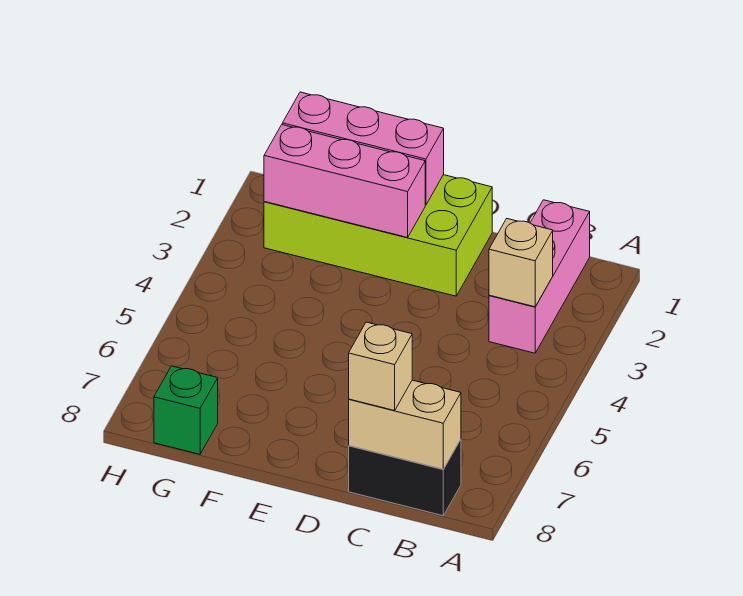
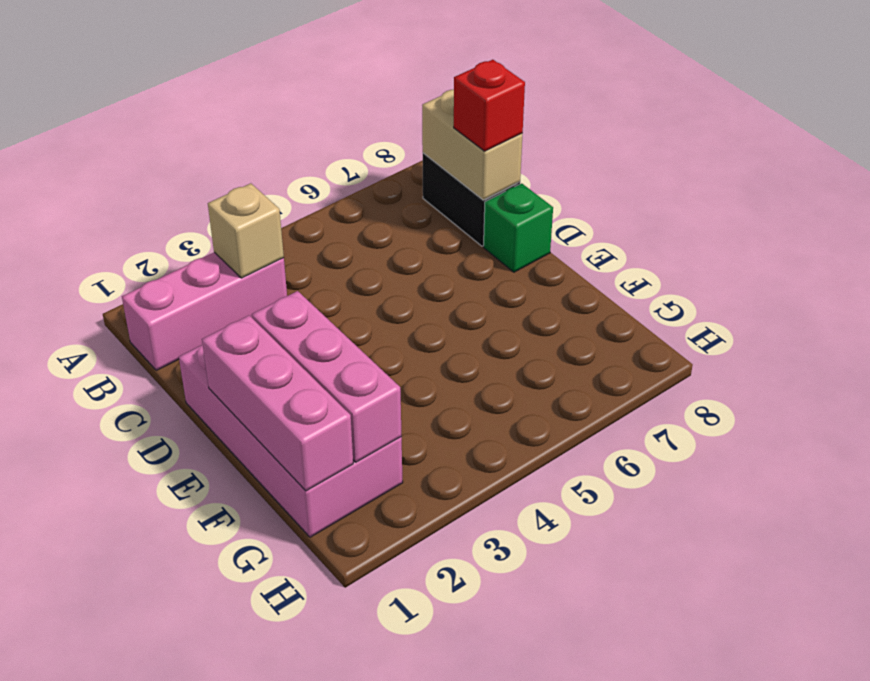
tan 1x1 brick [349,322,412,411] -> red 1x1 brick [454,60,525,151]
lime 2x4 brick [264,175,492,296] -> pink 2x4 brick [179,345,403,537]
green 1x1 brick [154,366,218,454] -> green 1x1 brick moved to [484,183,553,272]

